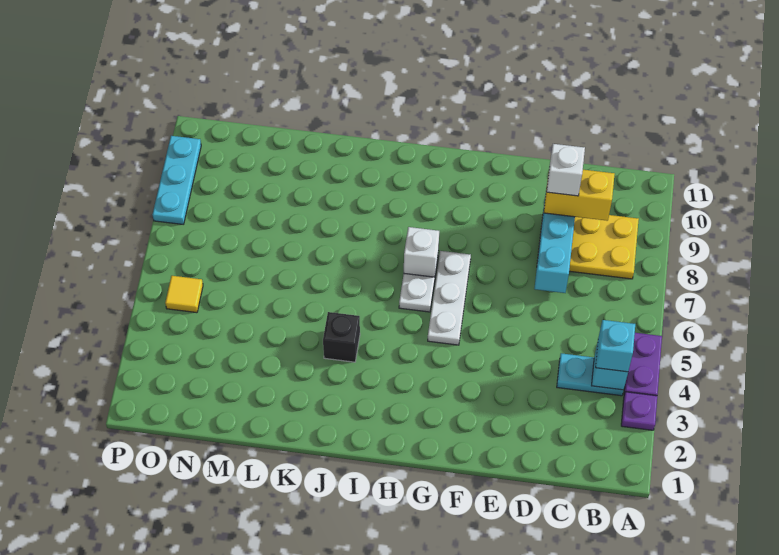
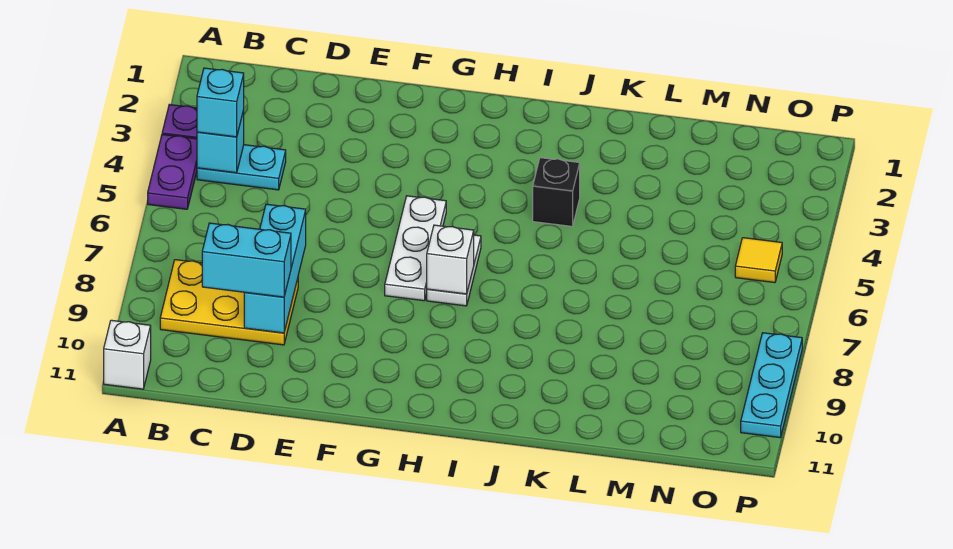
yellow 1x2 brick [544,170,615,221] -> cyan 1x2 brick [202,223,291,297]
white 1x1 brick [547,144,585,196] -> white 1x1 brick moved to [104,320,151,389]

